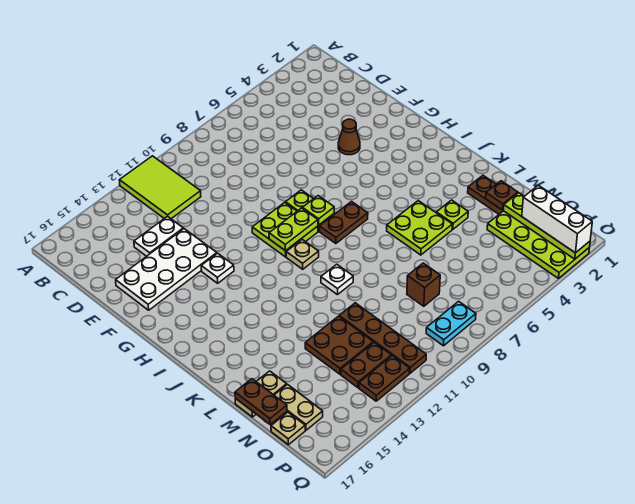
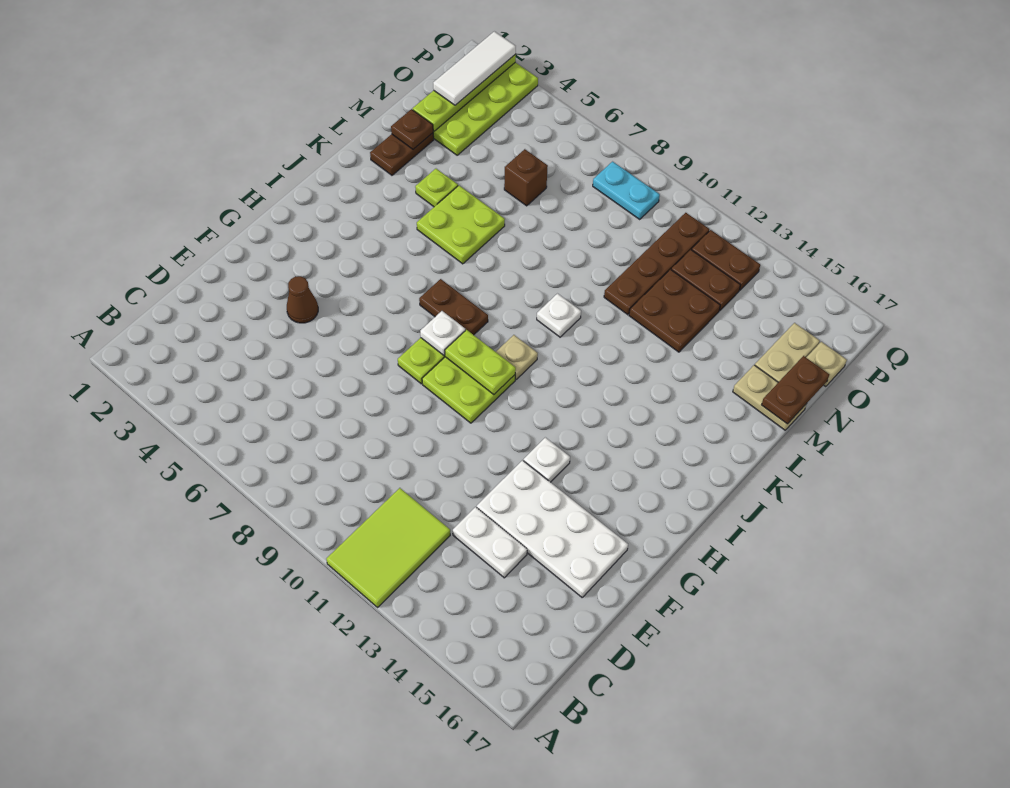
lime 1x1 plate [302,196,334,225] -> white 1x1 plate [420,311,465,355]
brown 1x1 brick [407,263,440,306] -> brown 1x1 brick moved to [504,149,548,206]
white 1x3 brick [522,185,592,253] -> white 1x3 tile [433,31,516,105]

